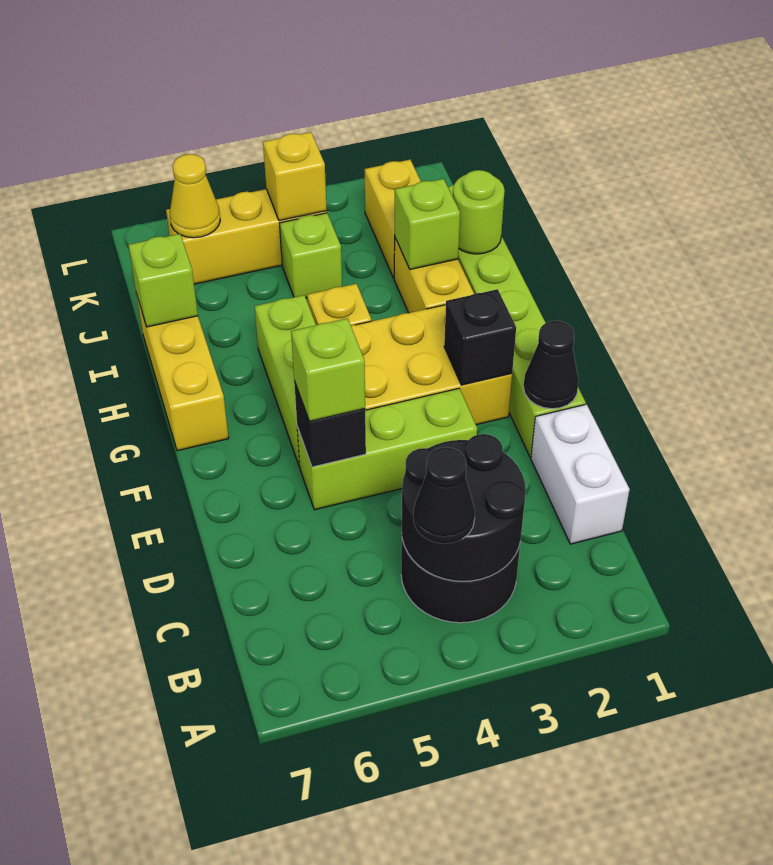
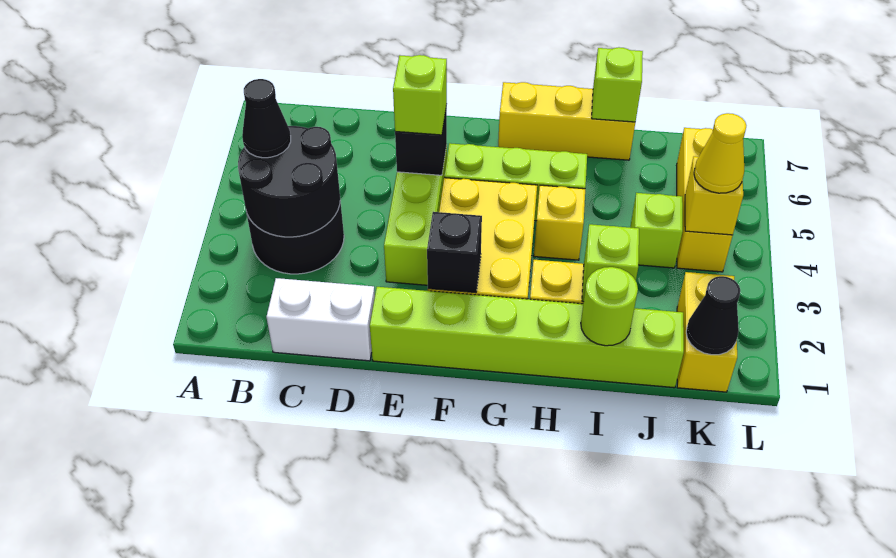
black 1x1 cone [523,321,579,409] -> black 1x1 cone moved to [686,276,740,355]
yellow 1x2 brick [365,160,421,278] -> yellow 1x2 brick turned to [677,272,737,392]
yellow 1x1 cone [170,154,220,238] -> yellow 1x1 cone moved to [694,113,746,193]

